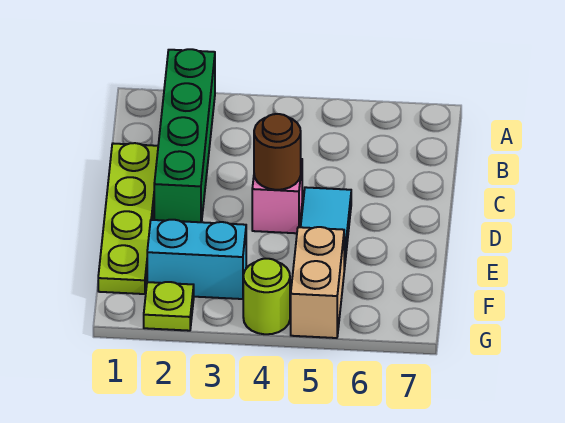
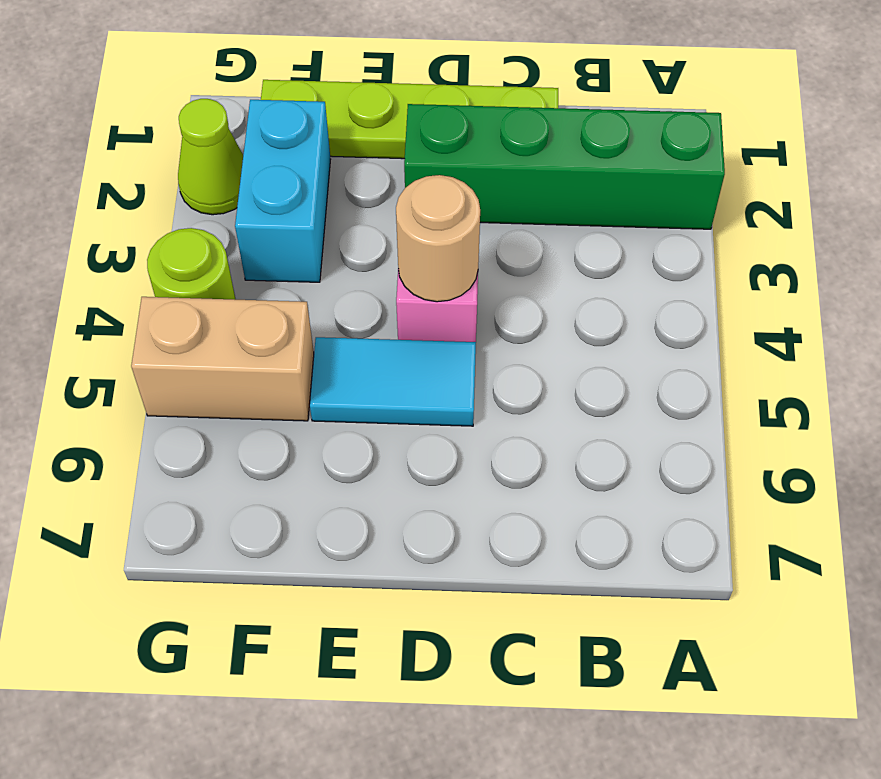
brown 1x1 round brick [254,114,301,190] -> tan 1x1 round brick [396,175,480,302]
lime 1x1 plate [144,282,194,331] -> lime 1x1 cone [178,99,243,215]

